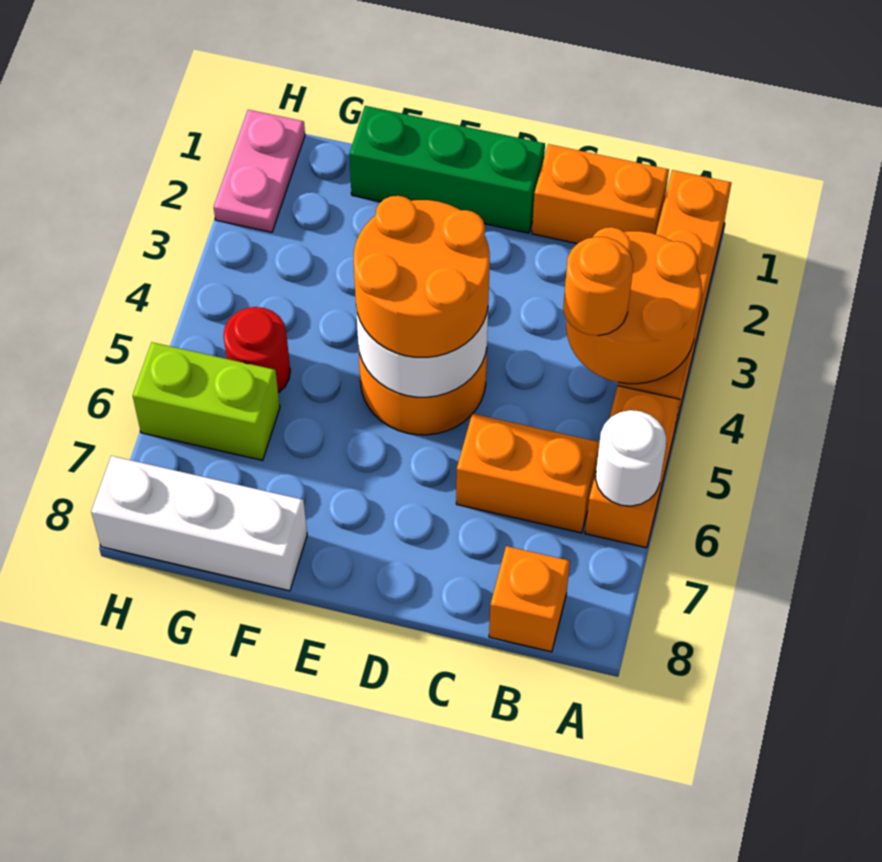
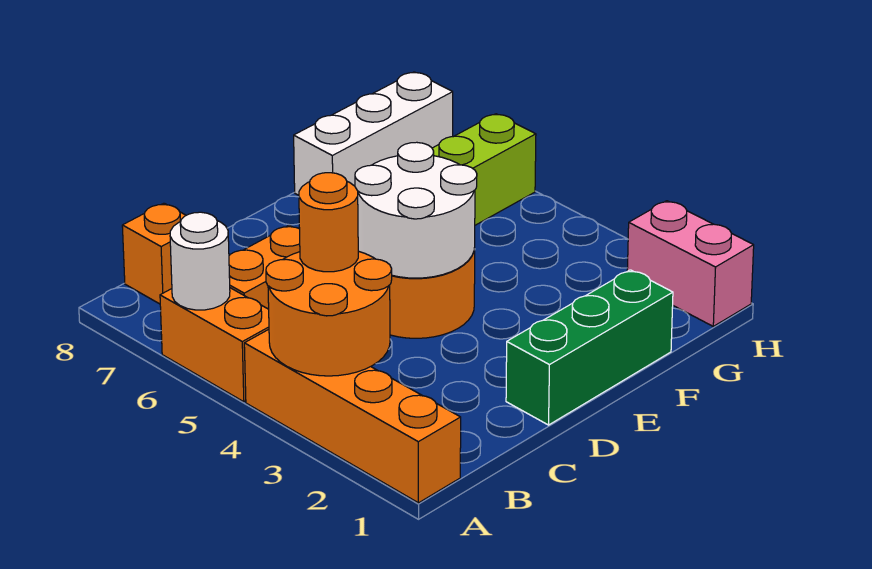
orange 1x2 brick [532,144,669,244] -> none
orange 2x2 round brick [353,196,490,357] -> none
red 1x1 round brick [223,307,290,393] -> none
pink 1x2 plate [214,110,305,232] -> pink 1x2 brick [627,201,754,326]

